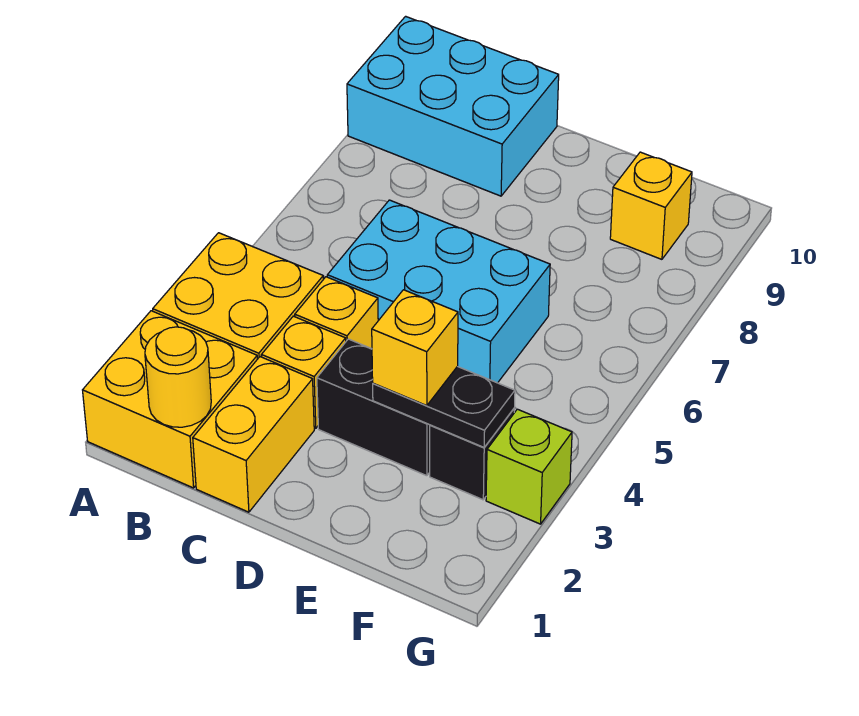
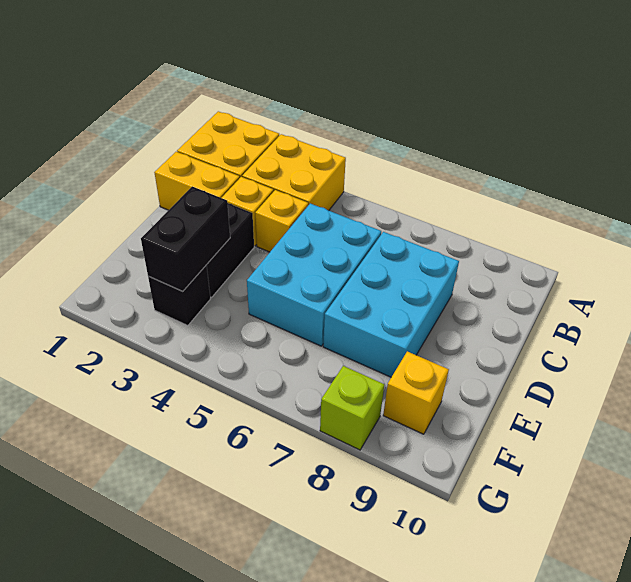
cyan 2x3 brick [347,16,559,196] -> cyan 2x3 brick moved to [323,232,459,377]
yellow 1x1 round brick [145,327,211,427] -> none
black 1x2 plate [373,366,515,447] -> black 1x2 brick [141,186,230,291]
yellow 1x1 brick [372,290,458,406] -> none
lime 1x1 brick [486,409,572,524] -> lime 1x1 brick moved to [320,366,384,450]

